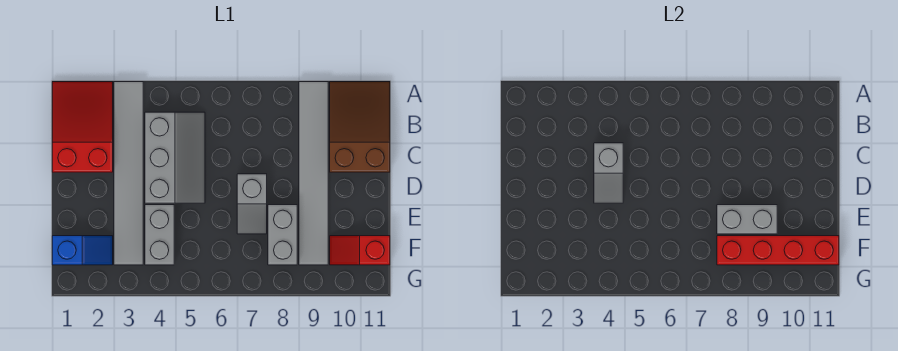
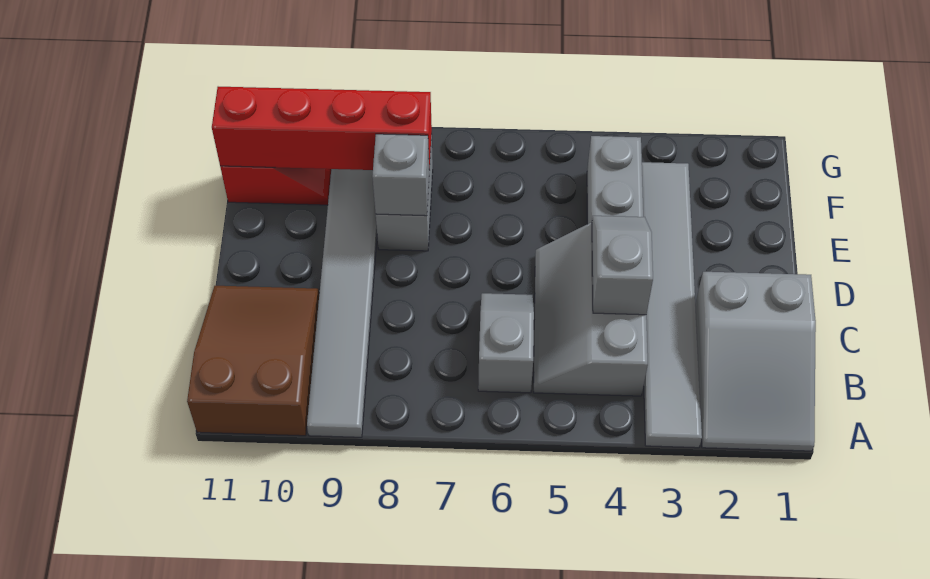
red 2x3 slope [52,82,113,172] -> grey 2x3 slope [695,272,816,451]
brown 2x3 slope [330,82,390,172] -> brown 2x3 slope turned to [187,286,319,436]
grey 1x2 slope [237,174,267,234] -> grey 1x2 slope moved to [478,293,534,393]
grey 1x2 brick [717,205,777,234] -> grey 1x1 brick [372,134,429,216]
blue 1x2 slope [52,236,113,265] -> none

